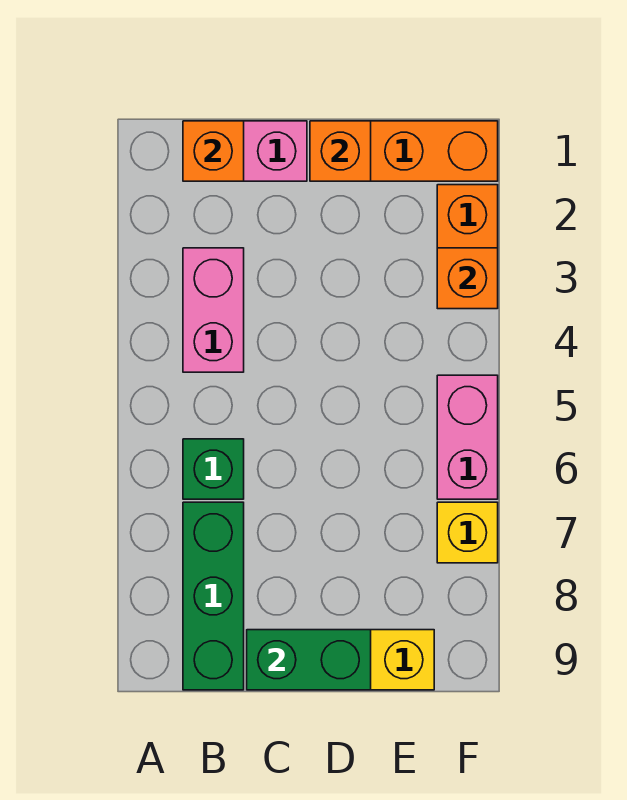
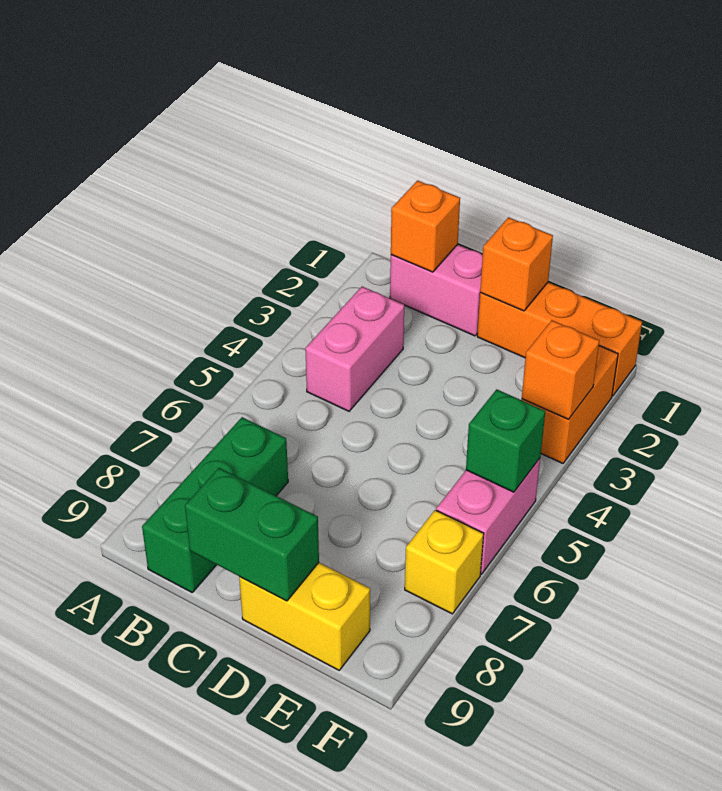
green 1x1 brick [183,439,244,499] -> green 1x1 brick moved to [466,389,545,492]

